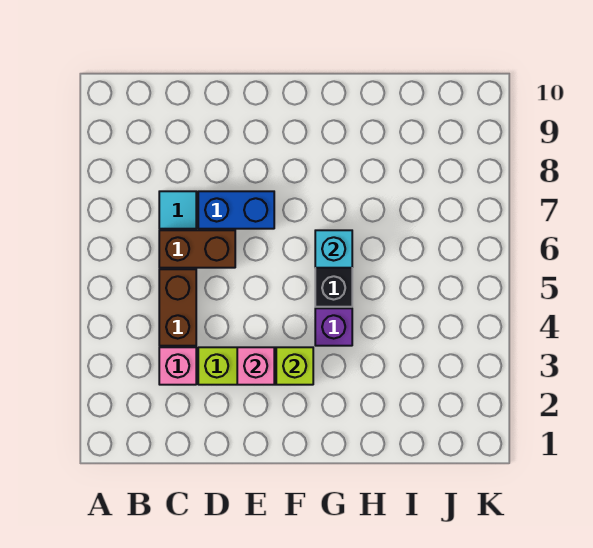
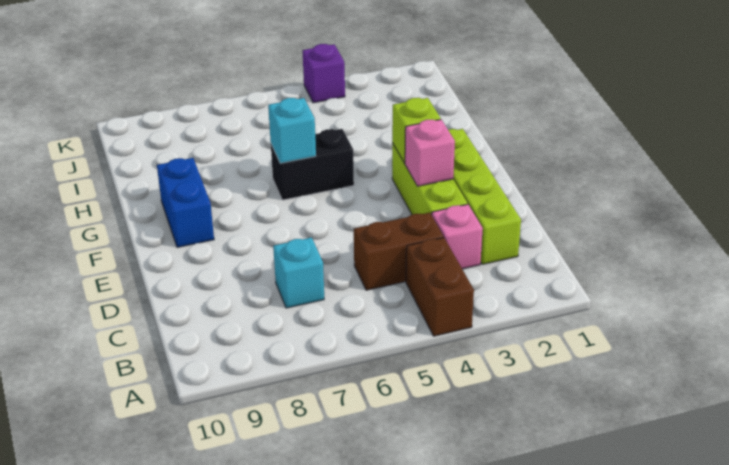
none -> lime 1x4 brick [448,129,521,264]
brown 1x2 brick [159,230,235,268] -> brown 1x2 brick moved to [406,238,474,336]
cyan 1x1 tile [159,191,196,229] -> cyan 1x1 brick [273,237,324,308]
blue 1x2 brick [198,191,274,229] -> blue 1x2 brick moved to [157,158,214,247]
purple 1x1 brick [315,308,352,346] -> purple 1x1 brick moved to [303,44,345,103]

